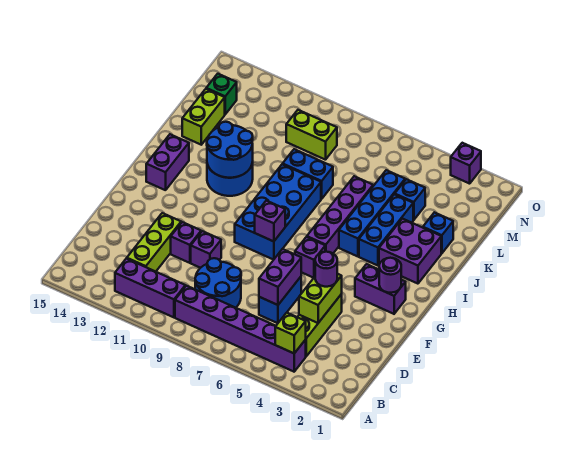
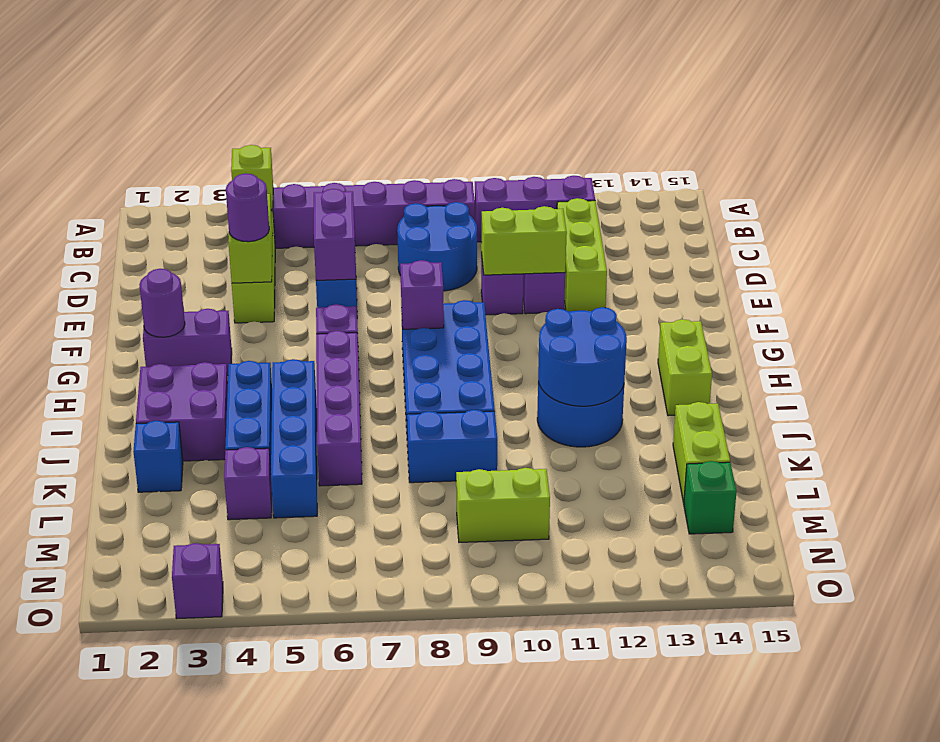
none -> lime 1x2 brick [481,206,567,275]
purple 1x2 brick [146,134,189,190] -> lime 1x2 brick [658,319,712,416]
blue 1x1 brick [395,179,425,220] -> purple 1x1 brick [224,447,272,520]

